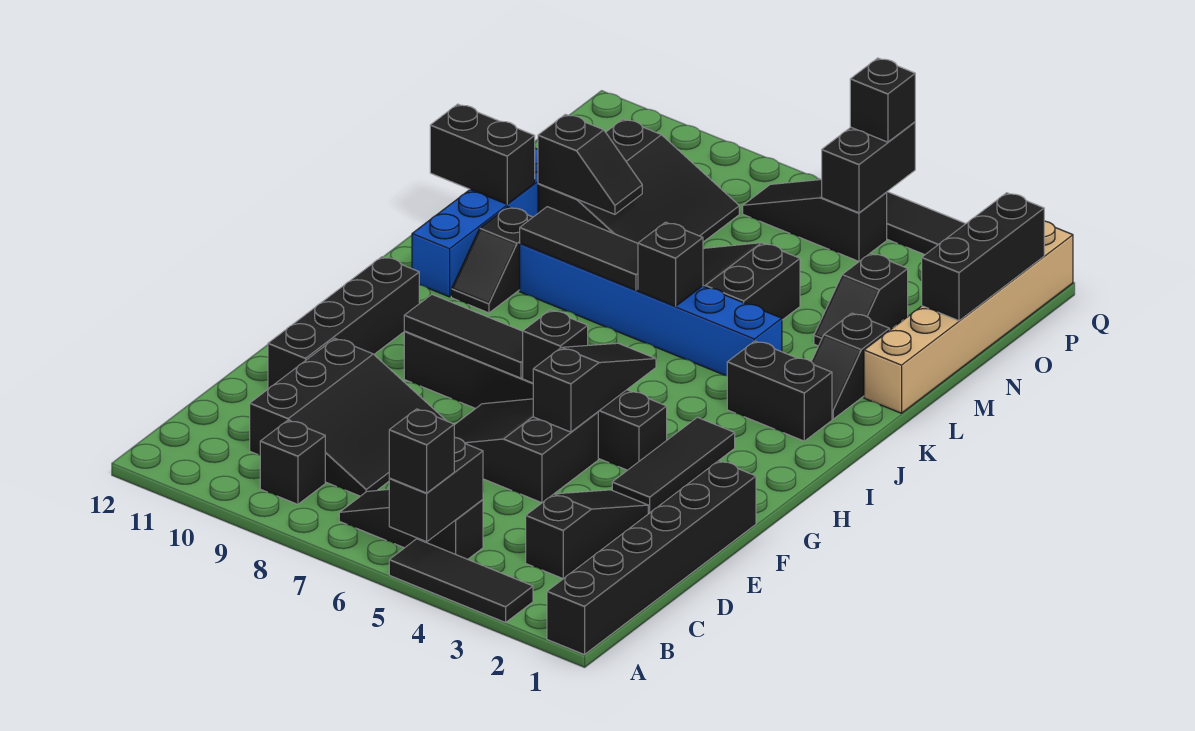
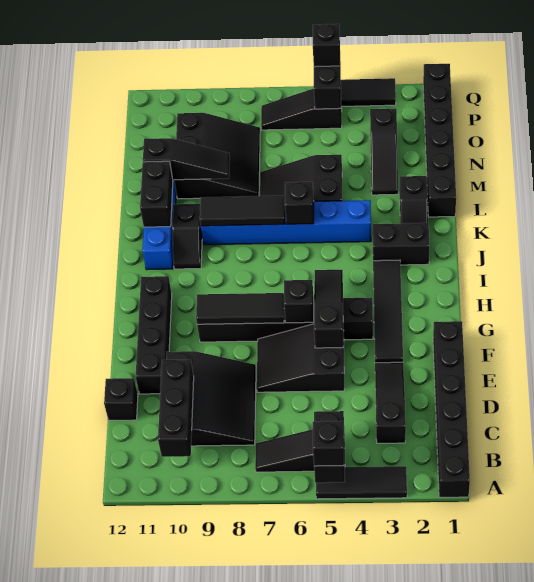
black 1x1 brick [260,420,325,504] -> black 1x1 brick moved to [104,378,138,420]
black 1x3 tile [612,417,735,513] -> black 1x4 tile [373,260,403,363]
tan 1x6 brick [864,221,1073,413] -> black 1x6 brick [423,64,456,217]
black 1x2 brick [430,104,535,204] -> black 1x2 brick turned to [140,161,173,227]
black 1x2 slope [814,253,908,346] -> black 1x3 slope [370,108,398,195]
black 1x2 slope [538,114,642,214] -> black 1x3 slope [143,138,230,180]
black 1x3 brick [922,193,1044,321] -> black 1x3 brick moved to [158,359,194,457]

